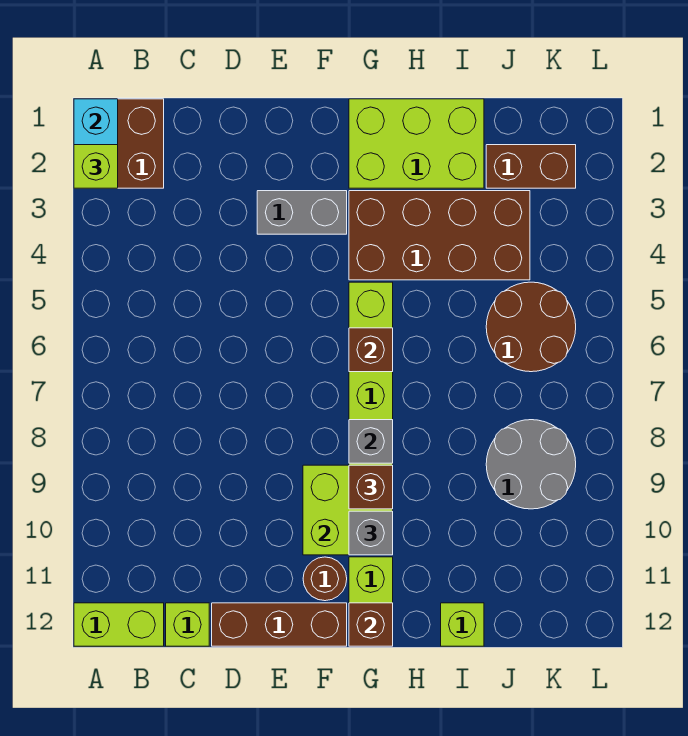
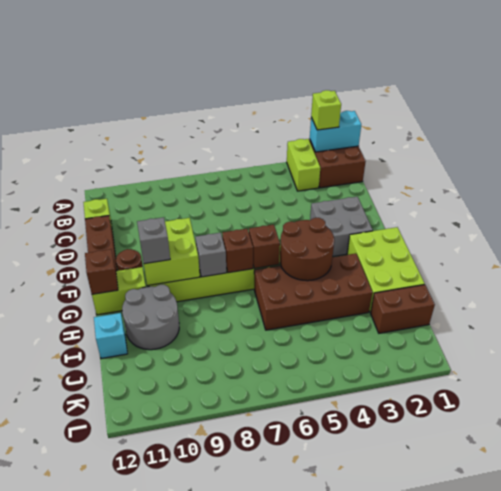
lime 1x2 brick [74,603,164,646] -> lime 1x2 brick moved to [287,139,320,191]
grey 1x2 brick [257,191,347,234] -> grey 2x2 brick [310,197,373,256]
brown 2x4 brick [349,191,530,280] -> brown 2x4 brick turned to [254,254,372,330]
brown 1x1 brick [349,465,393,509] -> brown 1x1 brick moved to [222,229,253,273]
lime 1x1 brick [441,603,484,646] -> cyan 1x1 brick [94,313,127,359]
brown 1x2 brick [486,145,576,188] -> brown 1x2 brick turned to [371,285,435,333]
brown 2x2 round brick [486,282,576,372] -> brown 2x2 round brick moved to [280,218,334,281]
grey 2x2 round brick [486,420,576,509] -> grey 2x2 round brick moved to [122,285,179,350]

